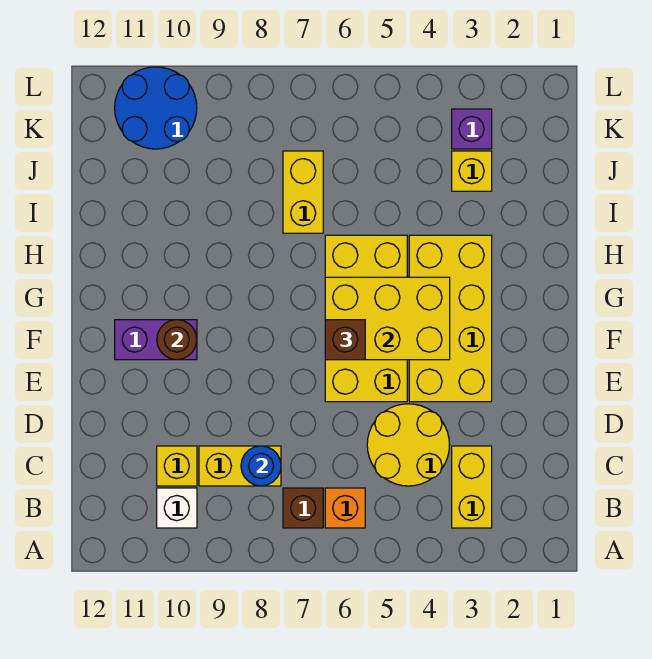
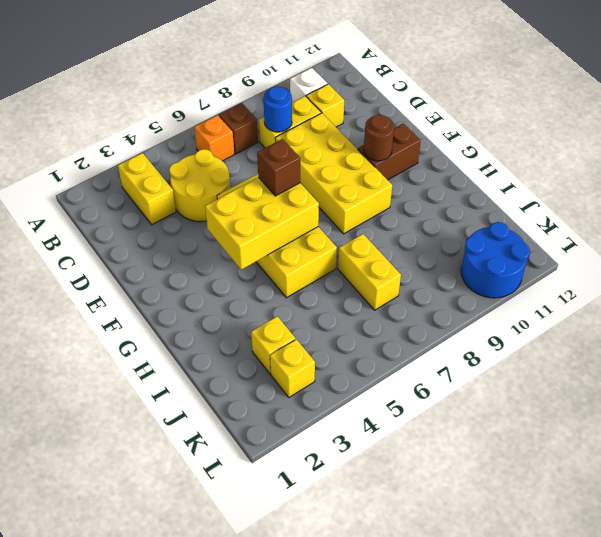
yellow 2x4 brick [409,235,492,402] -> yellow 2x4 brick moved to [275,113,392,234]
purple 1x2 brick [115,320,197,360] -> brown 1x2 brick [358,123,421,180]
purple 1x1 brick [452,109,492,149] -> yellow 1x1 brick [270,339,315,397]

